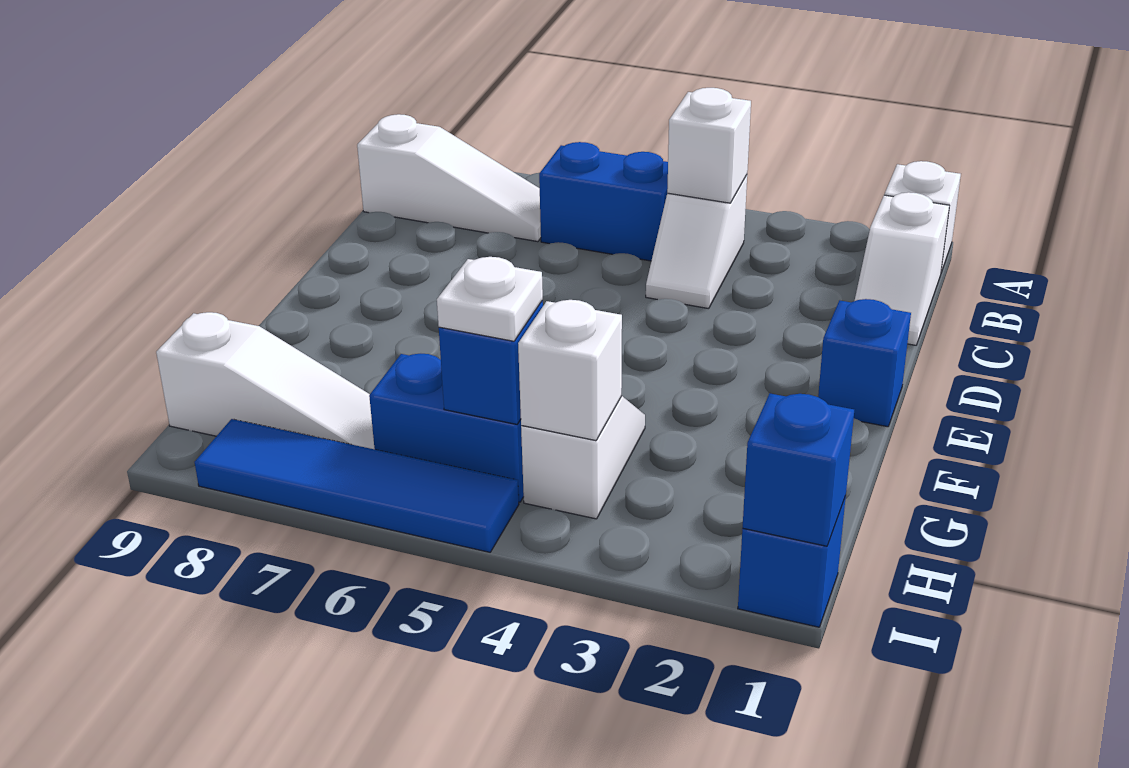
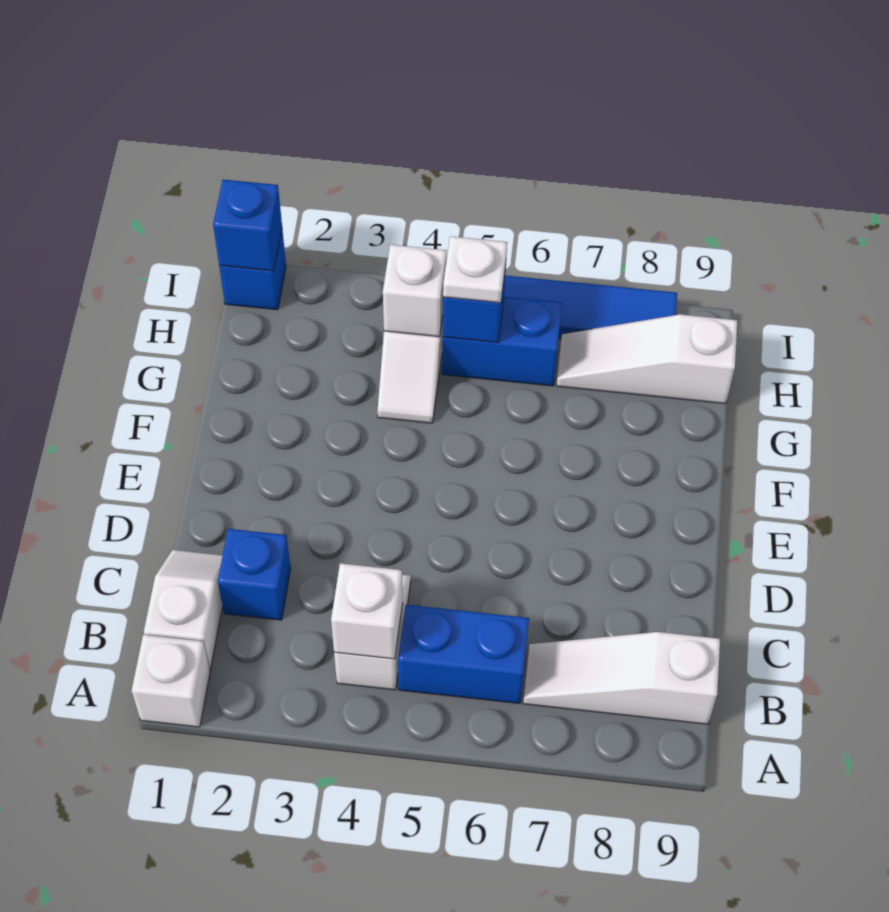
blue 1x1 brick [818,299,911,427] -> blue 1x1 brick moved to [218,529,291,620]

